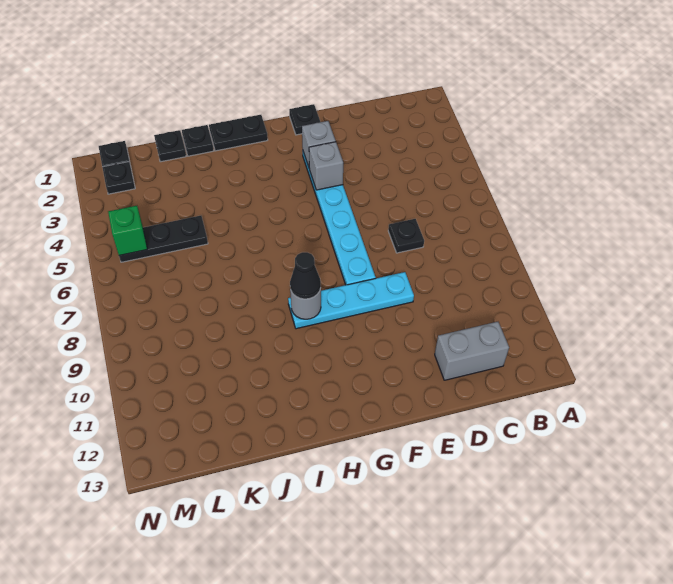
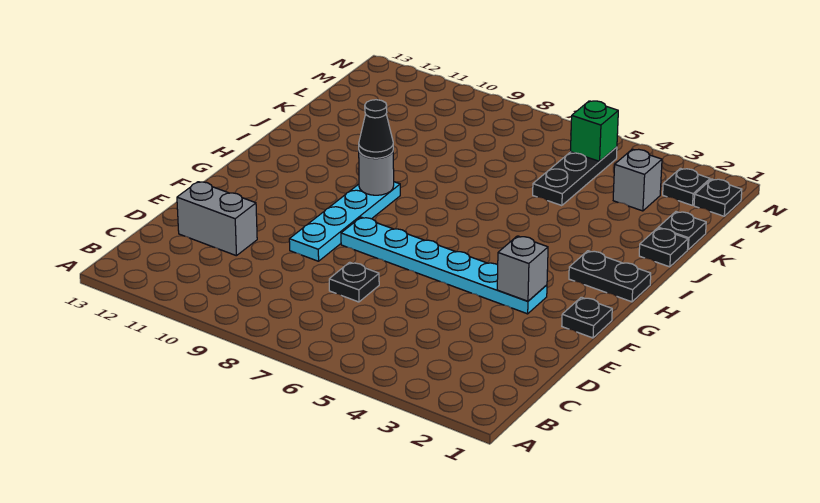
grey 1x2 brick [435,322,509,380] -> grey 1x2 brick turned to [177,182,257,256]
grey 1x1 brick [309,142,343,190] -> grey 1x1 brick moved to [613,149,662,211]
black 1x2 plate [209,115,268,151] -> black 1x2 plate turned to [569,251,651,302]

